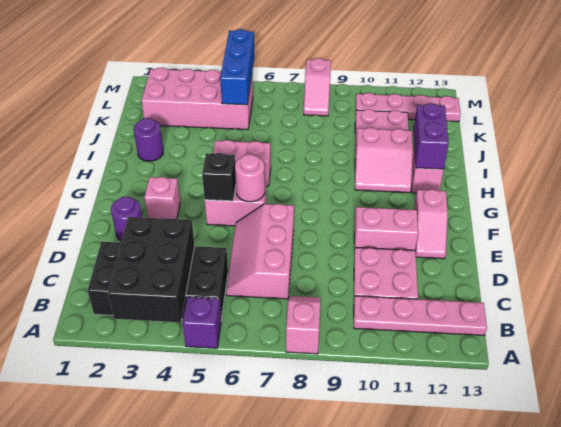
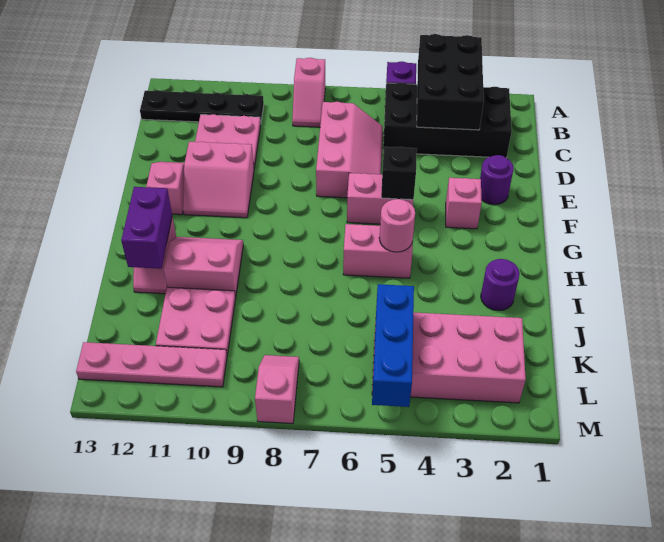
pink 1x4 plate [354,296,487,335] -> black 1x4 plate [140,90,264,124]
pink 1x1 round brick [235,154,265,202] -> pink 1x1 round brick moved to [379,199,415,252]

